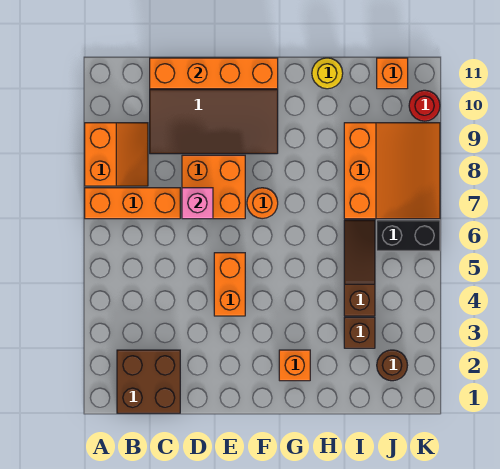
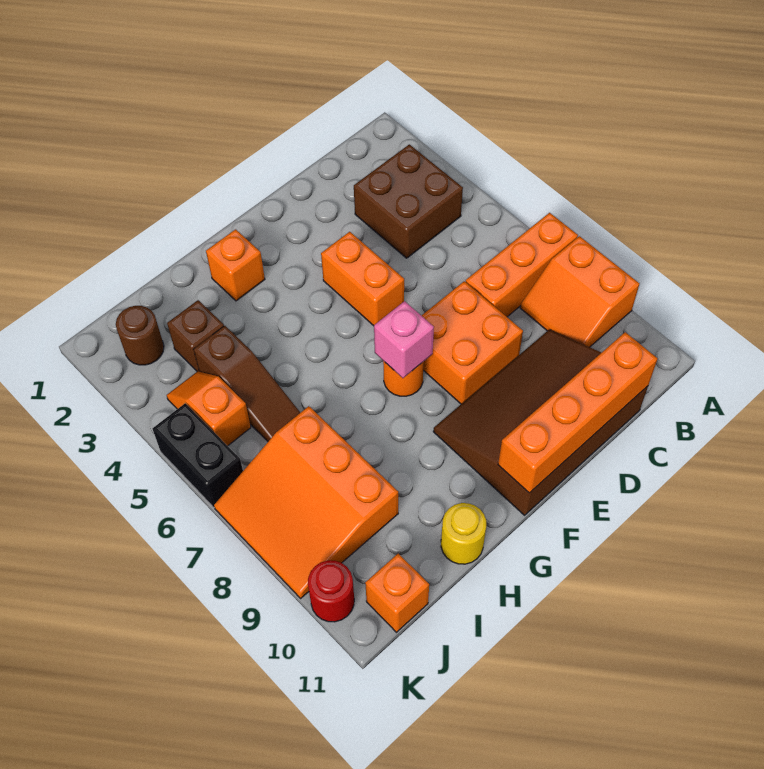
brown 2x2 brick [117,350,180,413] -> brown 2x2 brick moved to [354,144,463,258]
pink 1x1 brick [182,188,213,219] -> pink 1x1 brick moved to [374,301,434,378]
none -> orange 1x2 slope [167,371,251,446]
black 1x2 brick [377,220,440,251] -> black 1x2 brick turned to [152,403,243,507]

